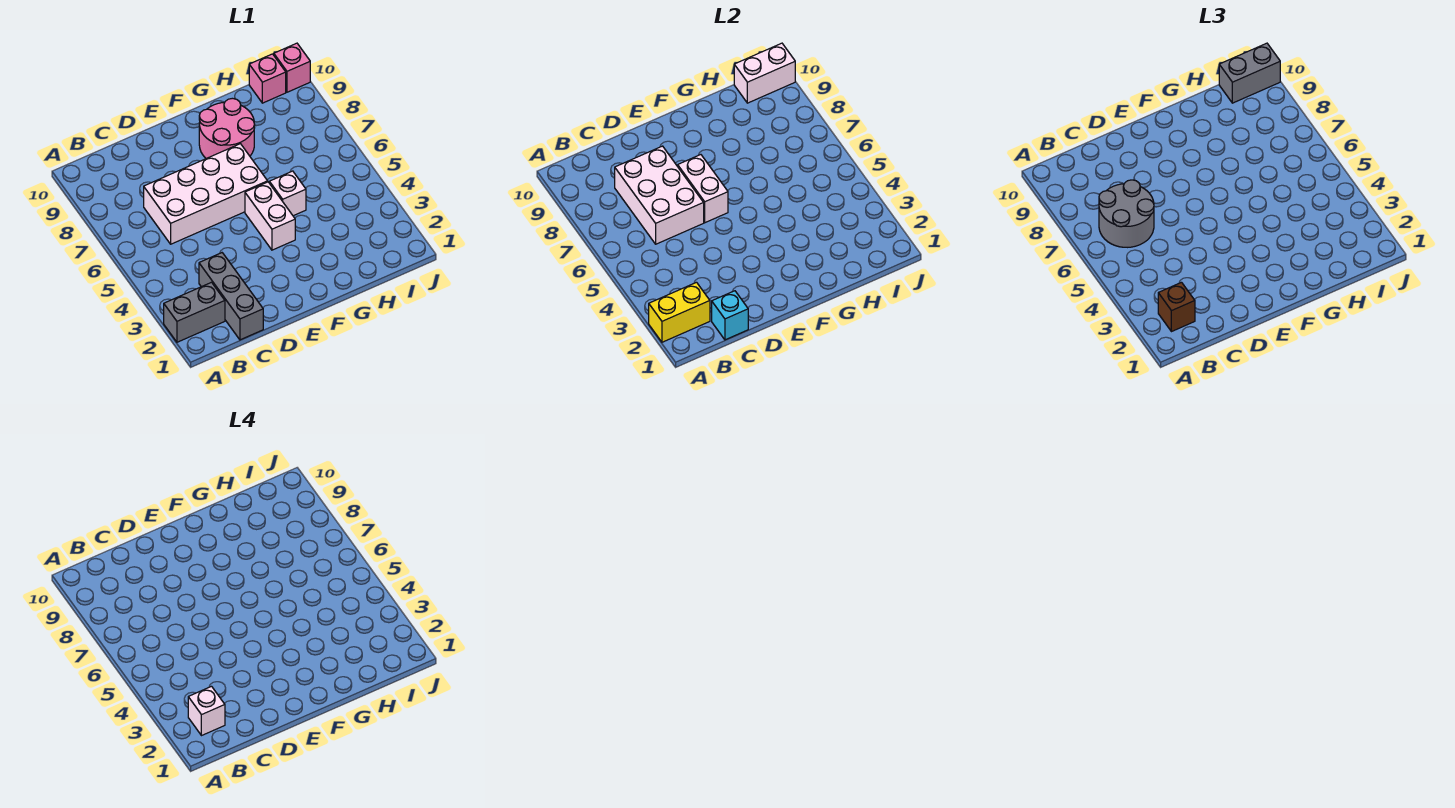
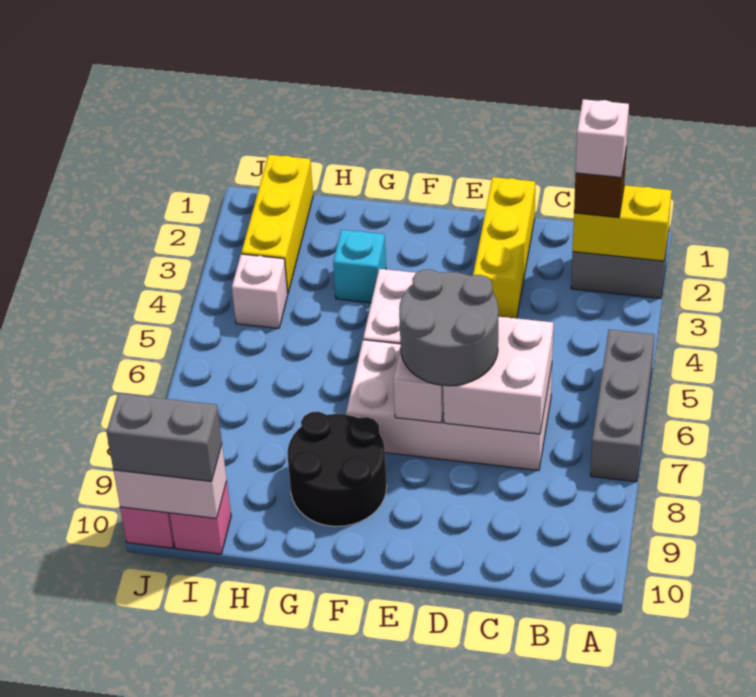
grey 2x2 round brick [1099,180,1154,247] -> grey 2x2 round brick moved to [399,269,498,386]
grey 1x3 brick [199,253,263,340] -> grey 1x3 brick moved to [590,329,654,482]
cyan 1x1 brick [712,291,748,340] -> cyan 1x1 brick moved to [333,230,386,303]
white 2x3 brick [615,146,704,244] -> white 2x2 brick [443,316,553,434]
none -> yellow 1x3 brick [473,177,535,318]
pink 2x2 round brick [199,98,255,159] -> black 2x2 round brick [287,412,387,526]
white 1x1 brick [269,171,306,216] -> white 1x1 brick moved to [232,254,288,328]
none -> yellow 1x3 brick [241,155,313,293]

